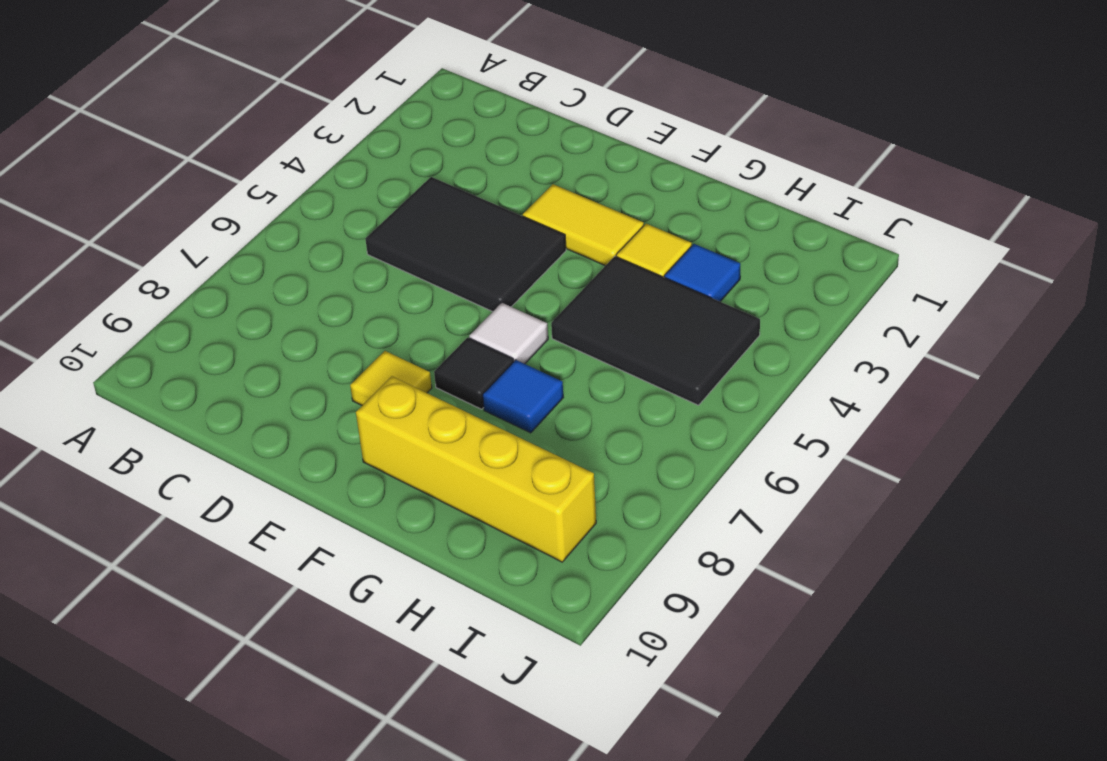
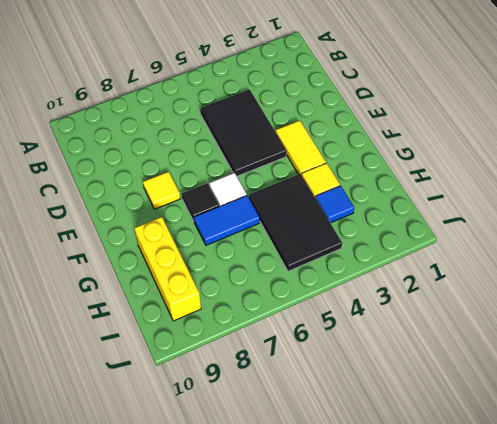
yellow 1x4 brick [356,376,596,562] -> yellow 1x3 brick [134,217,201,321]
blue 1x1 tile [483,360,563,433] -> blue 1x2 tile [194,196,260,245]

